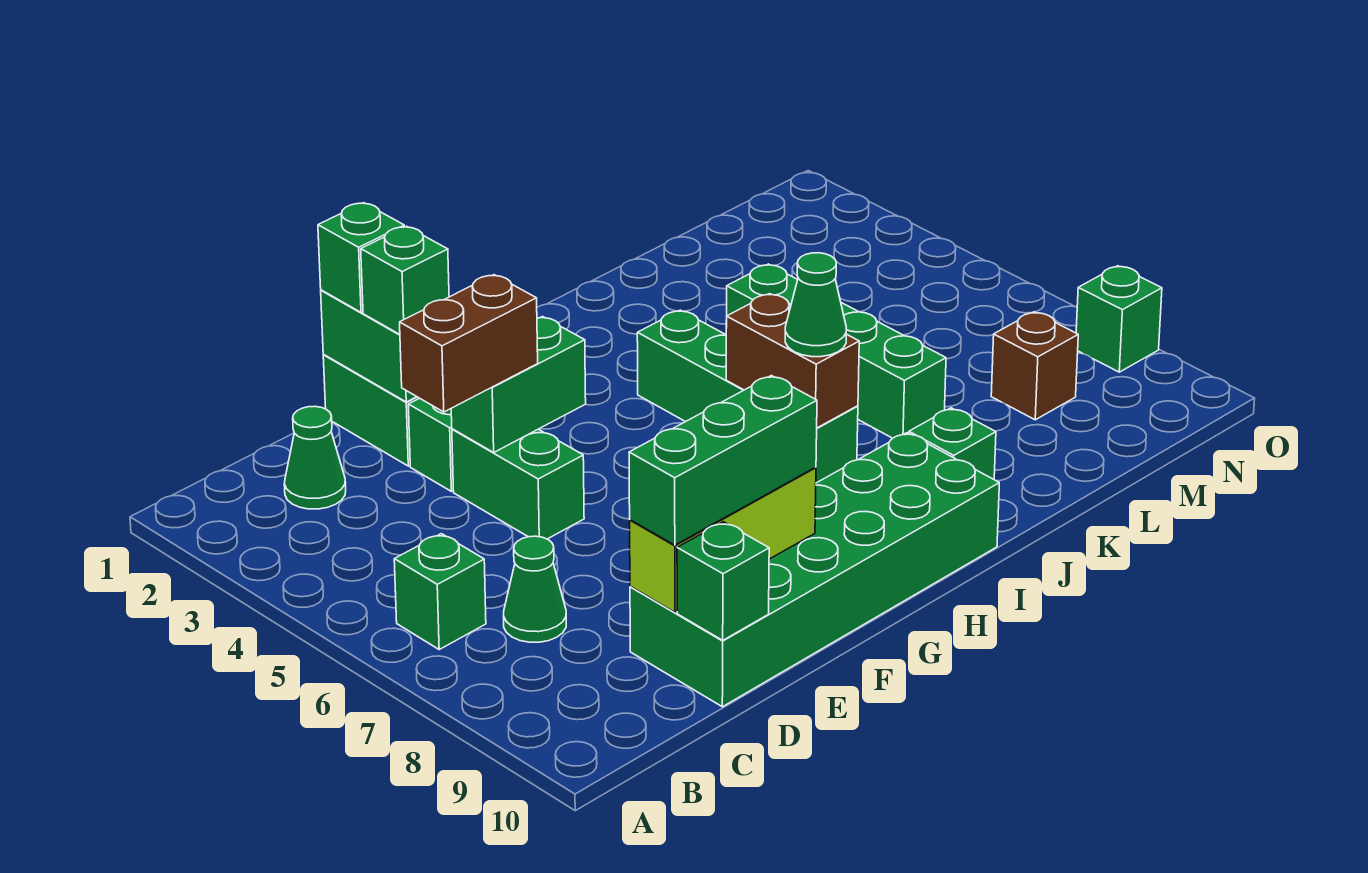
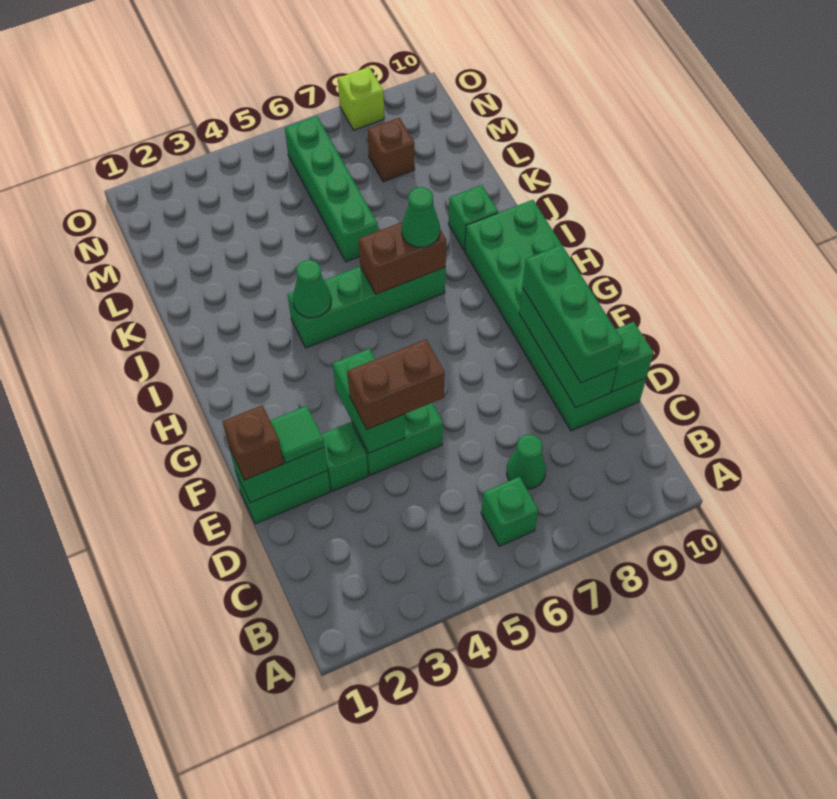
green 1x1 cone [284,406,346,509] -> green 1x1 cone moved to [293,260,331,318]
brown 1x2 brick [400,275,538,412] -> brown 1x2 brick turned to [348,339,445,429]
lime 1x3 brick [630,467,816,612] -> green 1x3 brick [519,288,616,408]
green 1x1 brick [318,203,404,312] -> brown 1x1 brick [222,405,284,480]
green 1x1 brick [361,226,449,334] -> green 1x1 tile [270,406,324,463]
green 1x4 brick [726,264,946,438] -> green 1x4 brick turned to [285,116,378,262]
green 1x1 brick [1076,266,1162,372] -> lime 1x1 brick [338,67,384,130]

